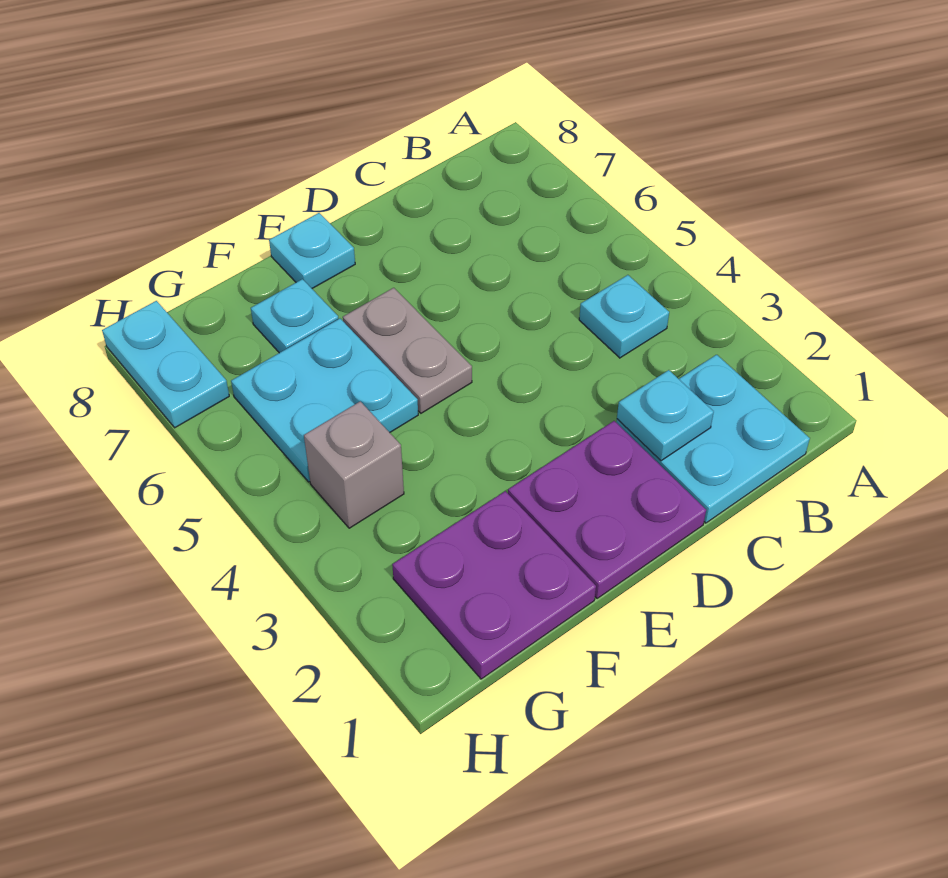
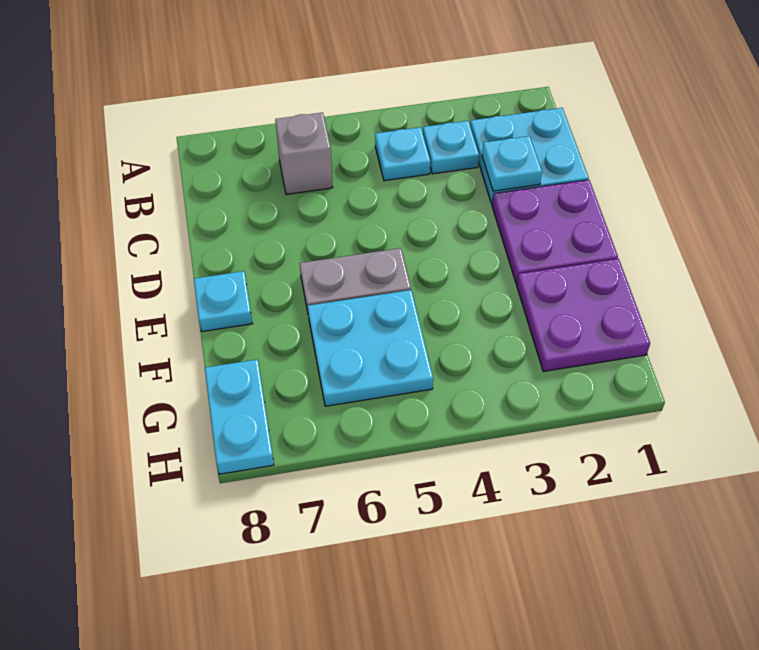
cyan 1x1 plate [251,279,338,353] -> cyan 1x1 plate moved to [423,121,479,174]
grey 1x1 brick [304,401,404,528] -> grey 1x1 brick moved to [275,113,333,194]
cyan 1x2 plate [102,301,229,428] -> cyan 1x2 plate turned to [205,359,274,474]

